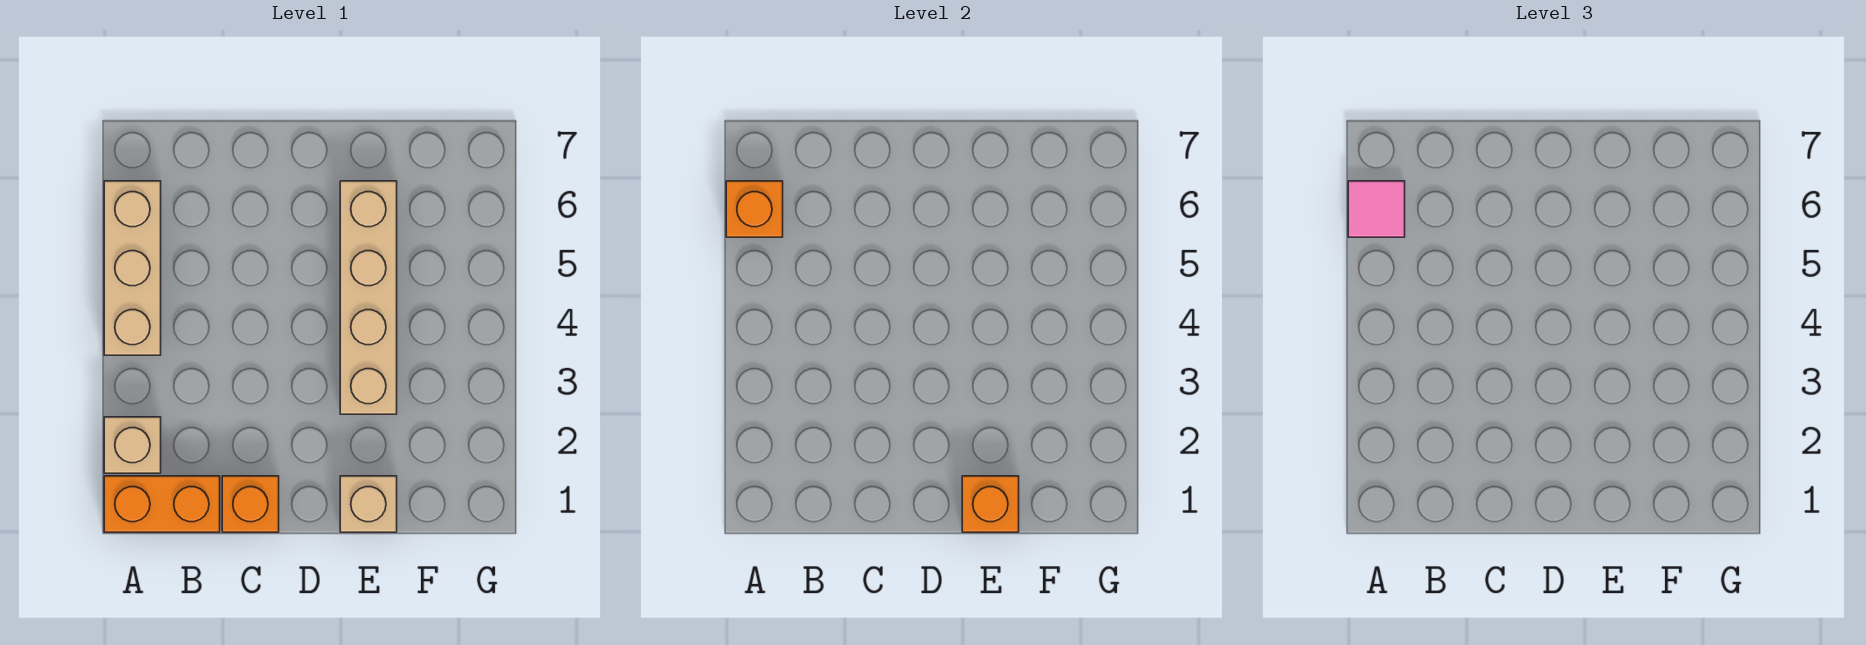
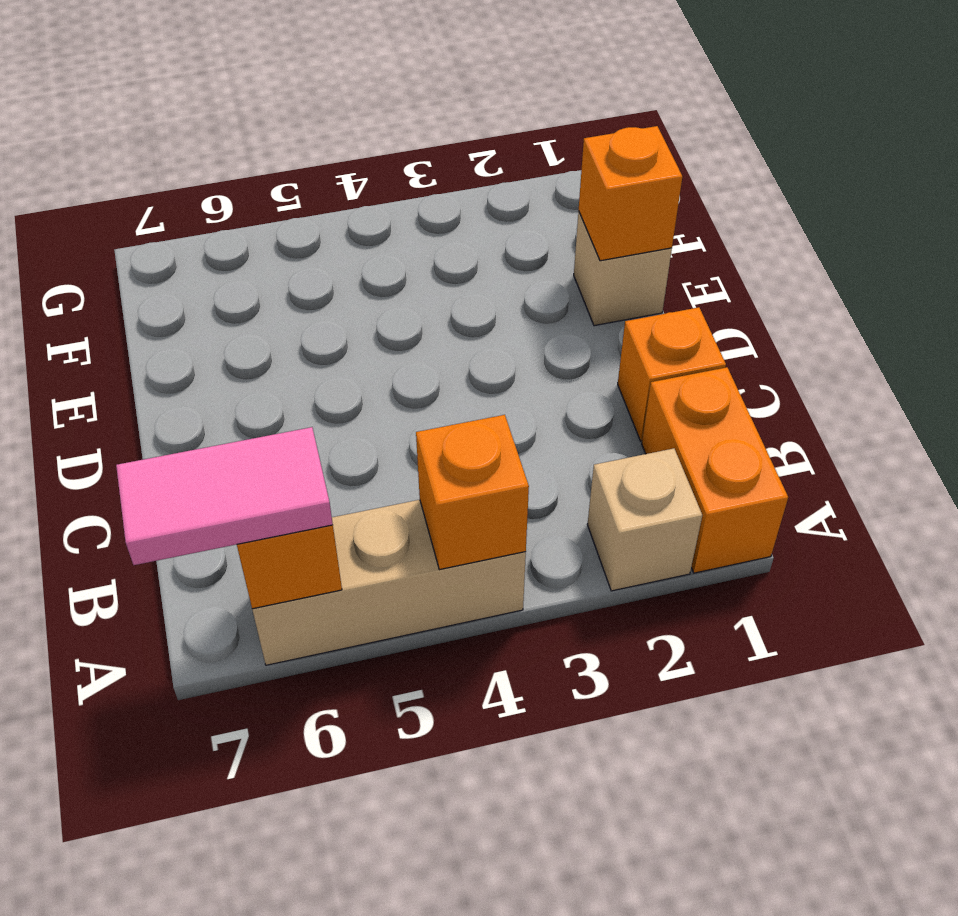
none -> orange 1x1 brick [416,415,529,570]
pink 1x1 tile [1348,181,1405,237] -> pink 1x2 tile [116,427,333,565]
tan 1x4 brick [340,181,397,414] -> none

